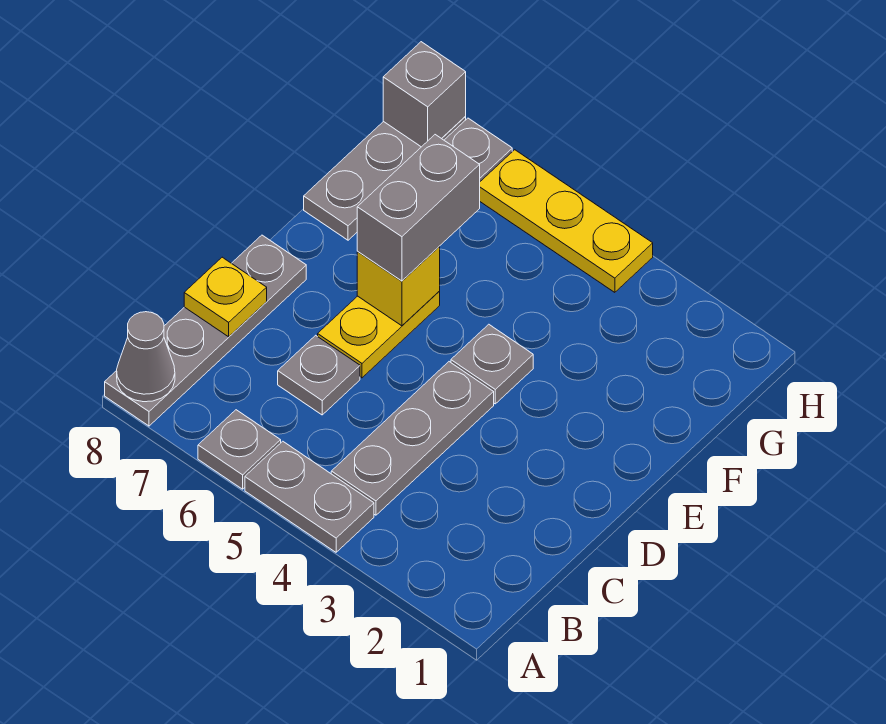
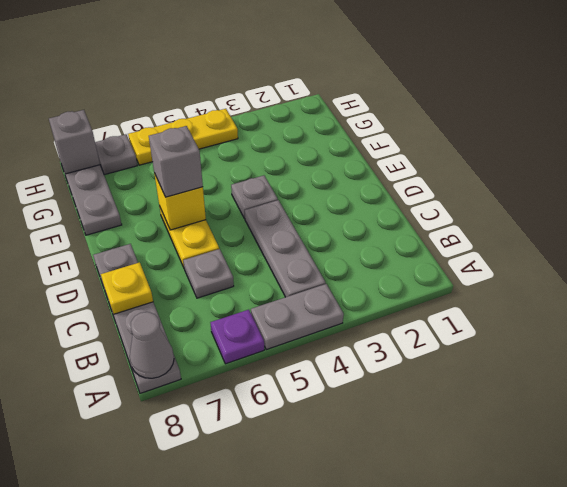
grey 1x1 plate [198,410,281,489] -> purple 1x1 plate [210,310,264,364]
grey 1x2 brick [357,135,480,281] -> grey 1x1 brick [149,126,203,197]

